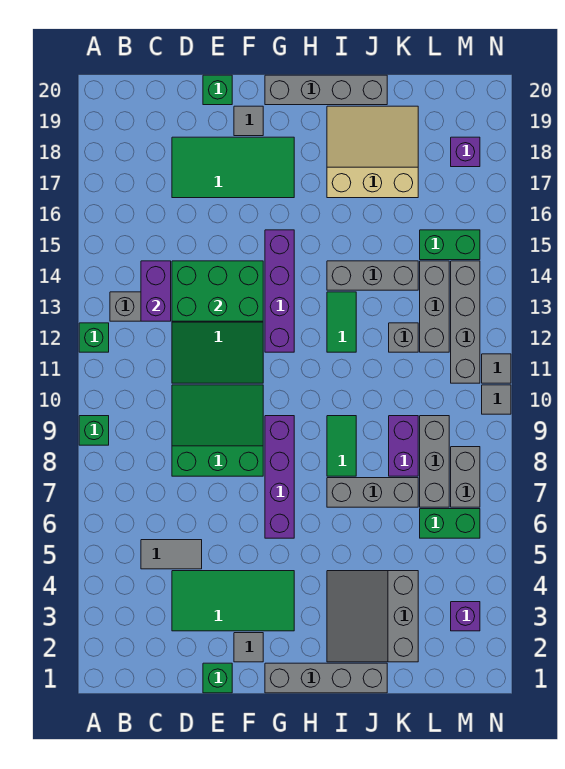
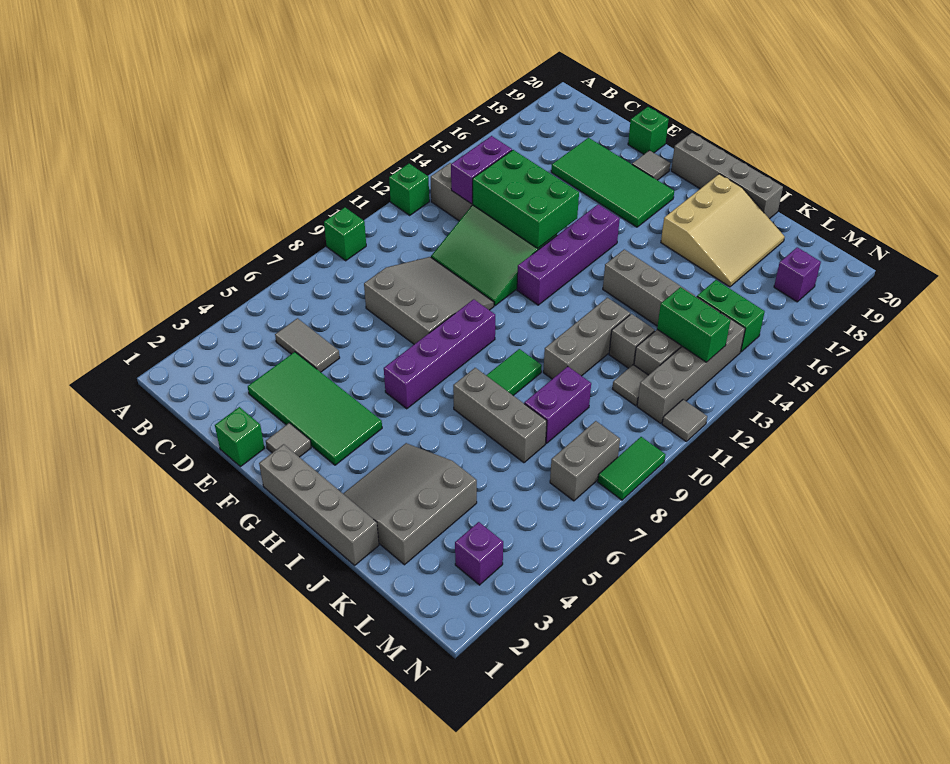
green 3x3 slope [172,385,263,476] -> grey 3x3 slope [364,257,494,344]
green 1x2 tile [327,292,356,352] -> green 1x2 tile moved to [598,437,665,500]
tan 3x3 slope [327,106,418,198] -> tan 3x3 slope turned to [661,174,785,287]
green 1x2 brick [420,509,480,538] -> green 1x2 brick moved to [657,287,731,362]
grey 1x3 brick [420,416,449,507] -> grey 1x3 brick moved to [543,298,630,379]
grey 1x1 tile [482,385,511,414] -> grey 1x1 tile moved to [612,365,648,406]

